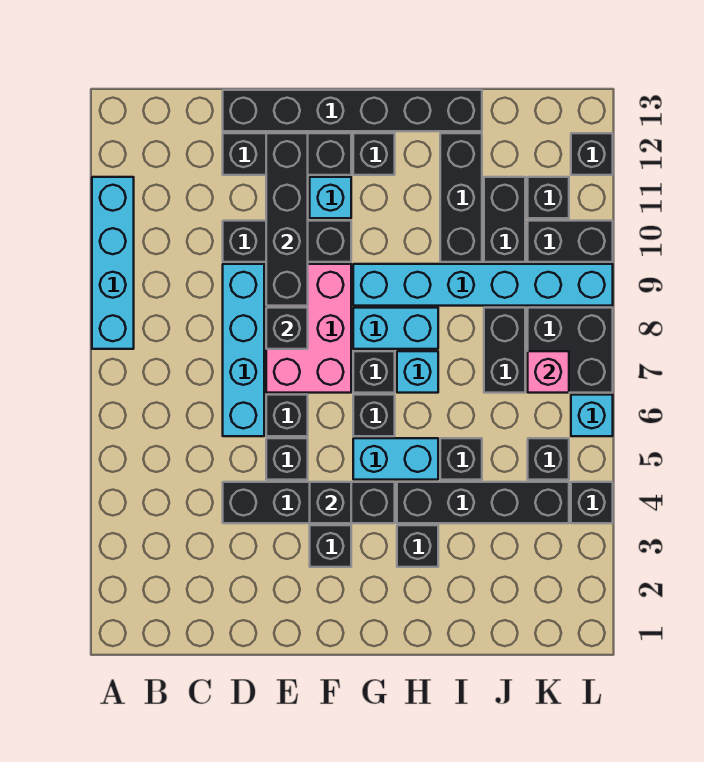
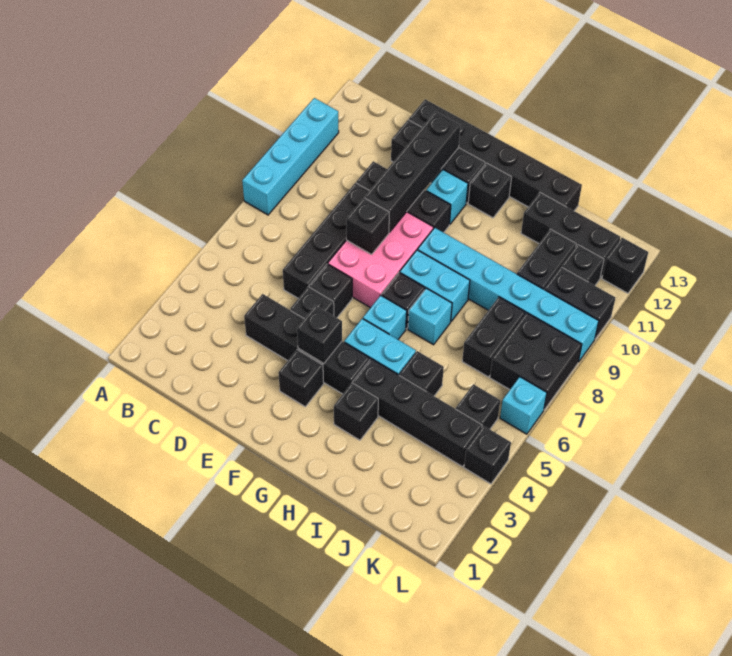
cyan 1x4 brick [223,264,264,436] -> black 1x4 brick [283,183,369,298]
black 1x1 brick [353,395,395,436] -> cyan 1x1 brick [363,295,407,339]
black 1x3 brick [440,133,482,262] -> black 1x3 brick turned to [521,193,620,278]
pink 1x1 brick [528,351,569,393] -> none

